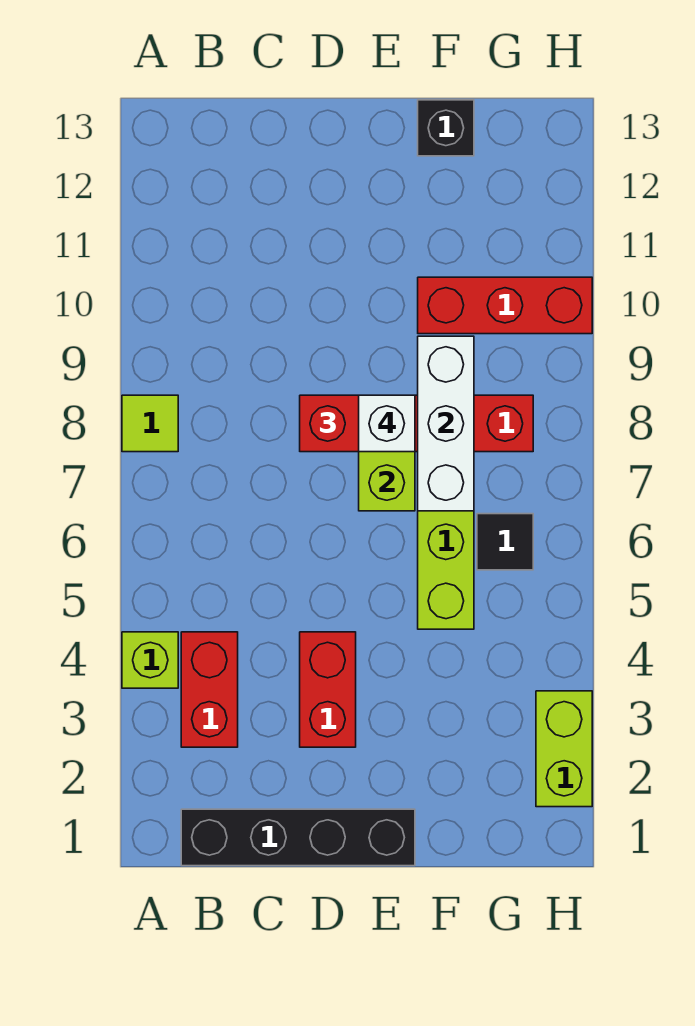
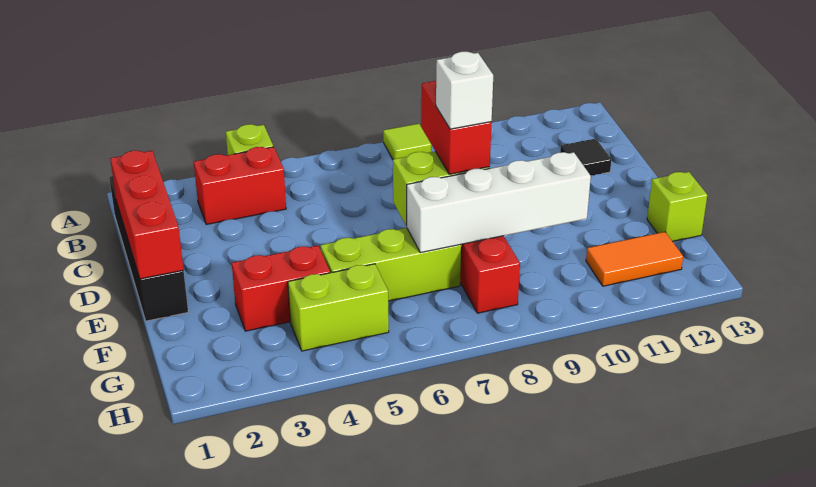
red 1x2 brick [300,632,356,747] -> red 1x2 brick moved to [232,246,330,331]
white 1x3 brick [418,336,474,511] -> white 1x4 brick [407,152,591,253]
red 1x3 brick [418,277,592,334] -> red 1x3 brick moved to [110,151,183,279]
black 1x1 brick [418,100,474,156] -> lime 1x1 brick [647,172,707,241]
black 1x1 tile [477,514,533,570] -> black 1x1 tile moved to [560,139,611,176]
none -> orange 1x2 tile [586,232,683,286]
lime 1x2 brick [536,691,592,807] -> lime 1x2 brick moved to [288,264,389,351]

